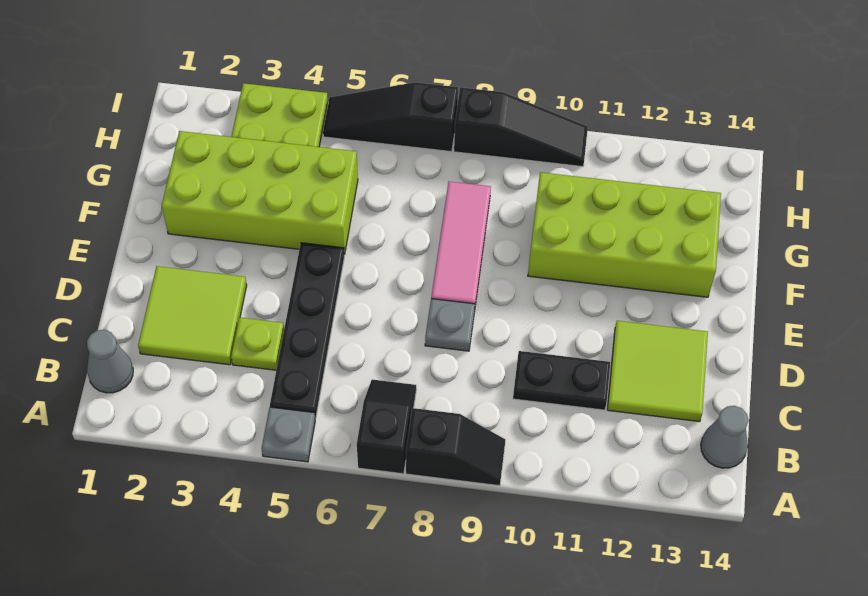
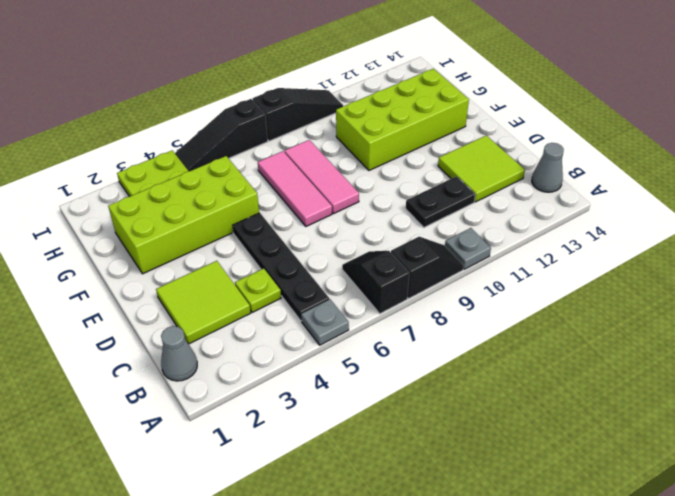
grey 1x1 plate [425,299,475,351] -> grey 1x1 plate moved to [445,228,491,269]
none -> pink 1x3 tile [258,151,332,226]

